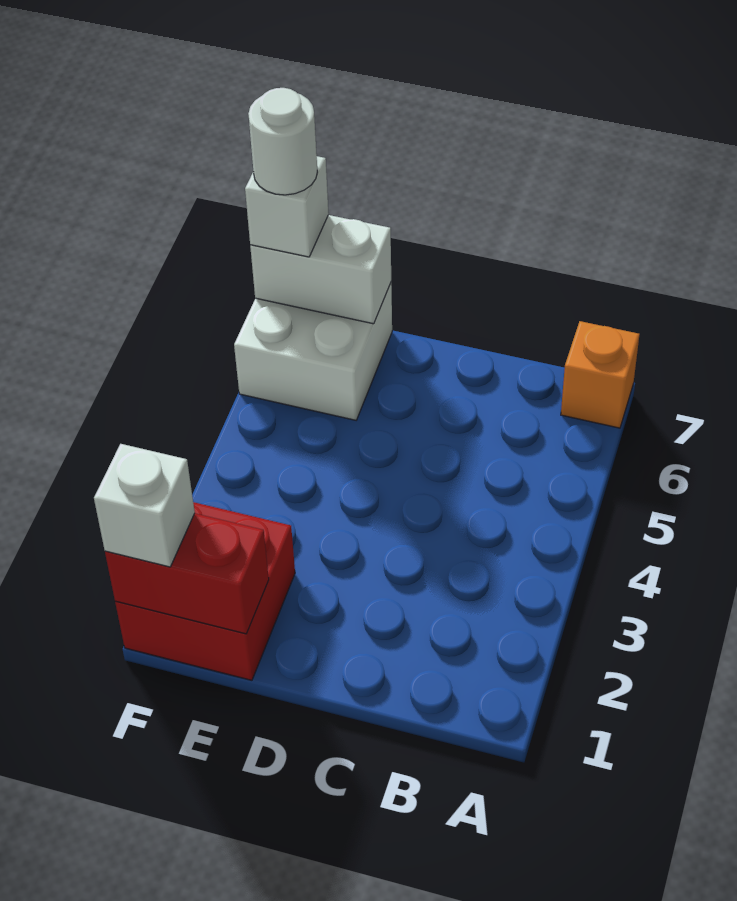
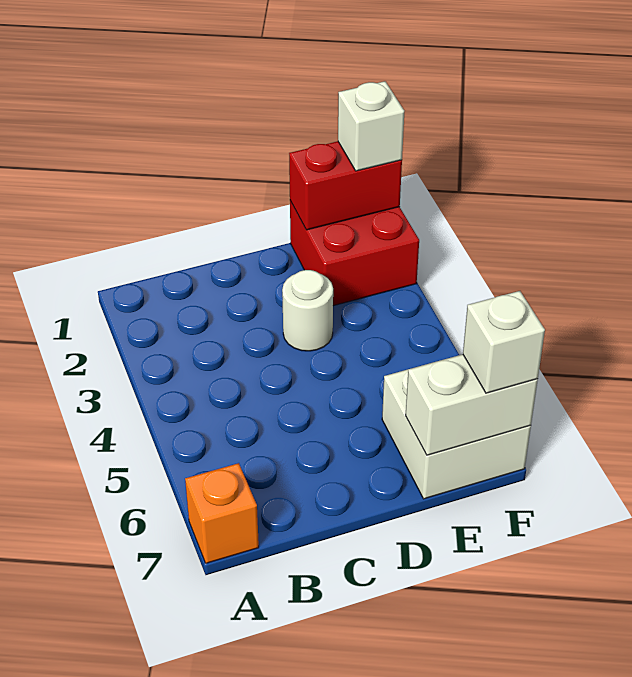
white 1x1 round brick [248,88,317,195] -> white 1x1 round brick moved to [282,270,333,351]

